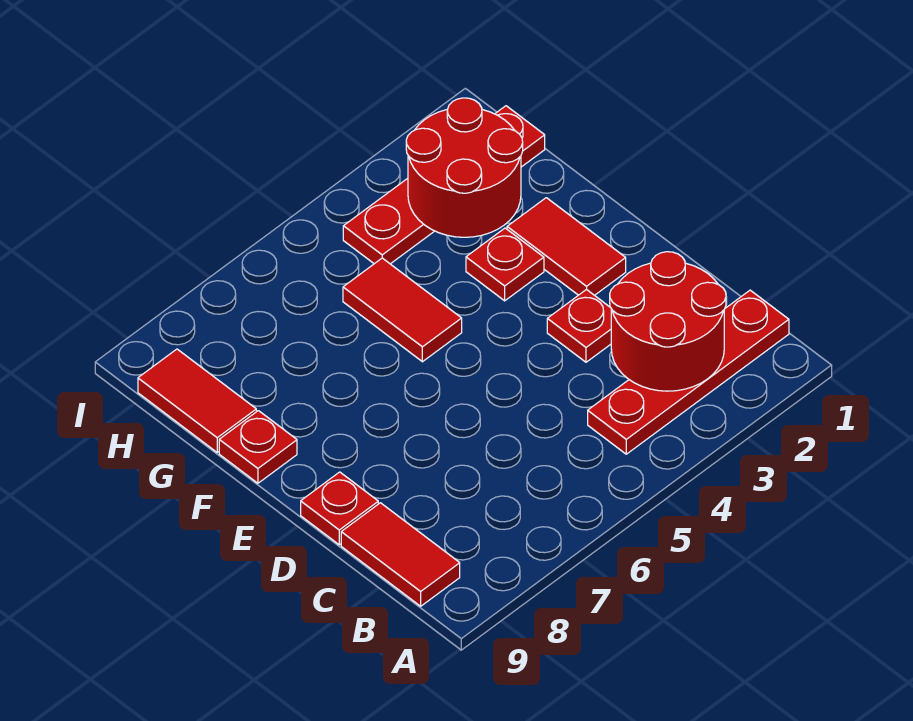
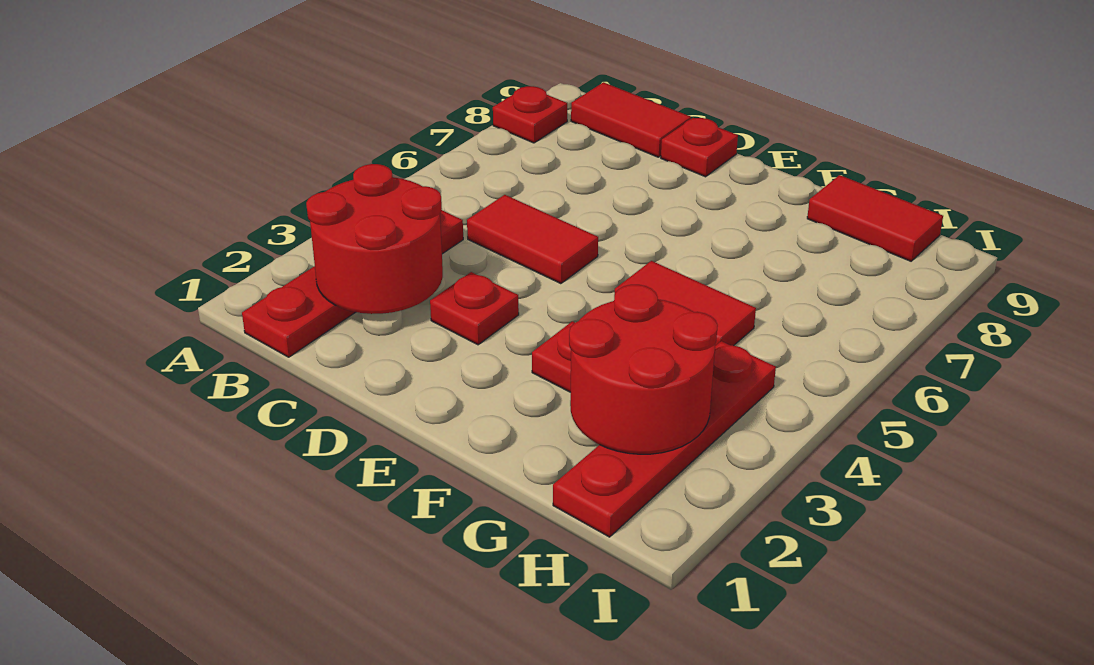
red 1x2 tile [507,198,626,295] -> red 1x2 tile moved to [467,195,598,284]
red 1x1 plate [219,411,297,483] -> red 1x1 plate moved to [493,86,567,143]

